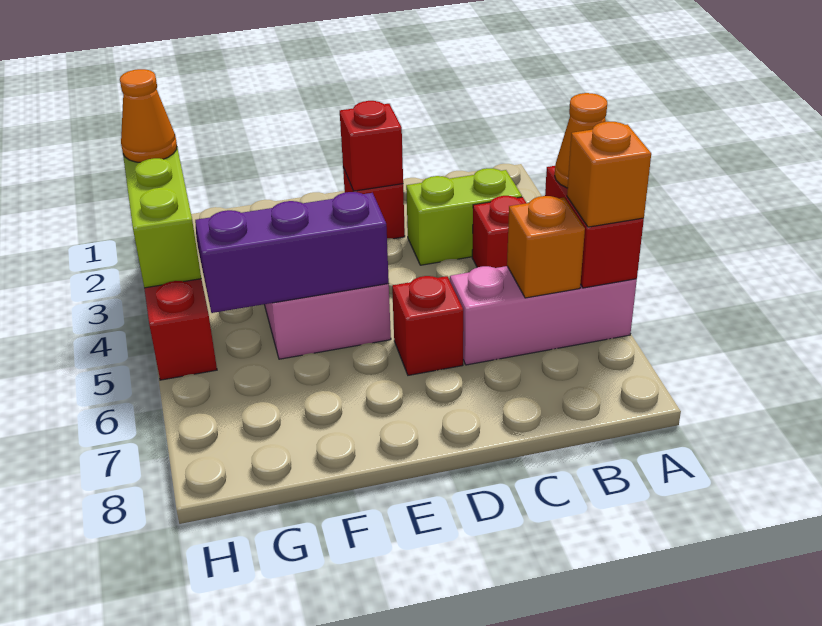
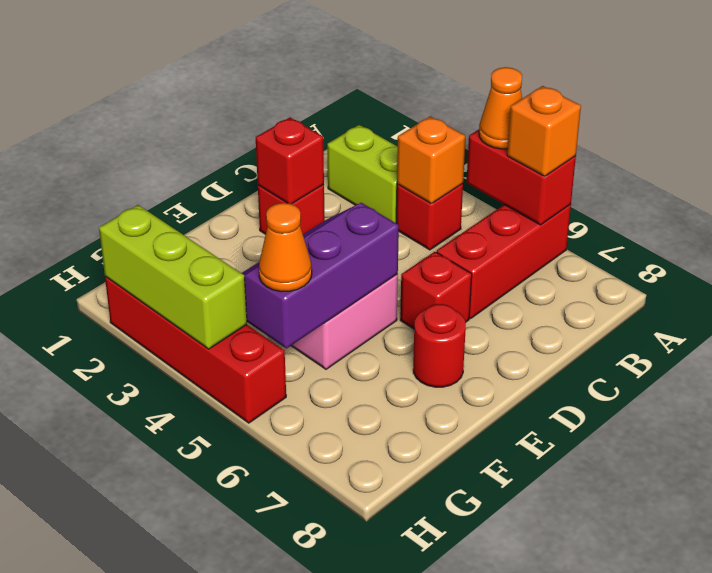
pink 1x3 brick [450,266,637,365] -> red 1x3 brick [437,204,571,318]
lime 1x2 brick [406,168,522,265] -> lime 1x2 brick turned to [327,125,398,223]
orange 1x1 brick [507,196,585,298] -> orange 1x1 brick moved to [397,116,465,204]
none -> red 1x1 round brick [413,304,466,387]
orange 1x1 cone [120,69,177,162] -> orange 1x1 cone moved to [259,203,312,291]

